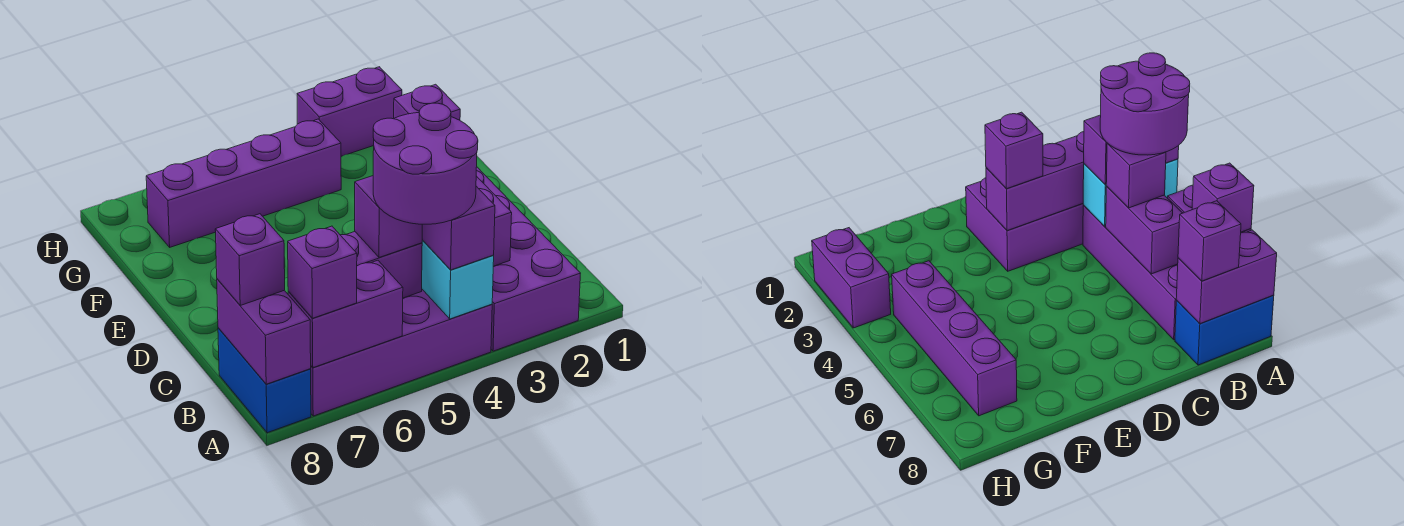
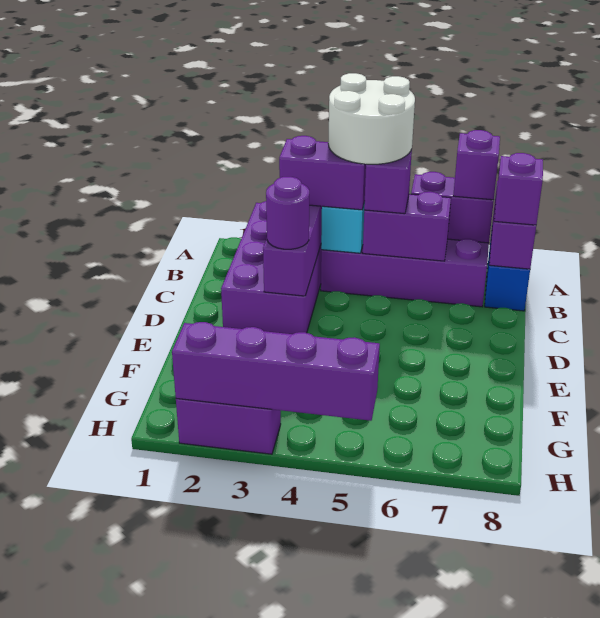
purple 1x2 brick [422,186,495,270] -> purple 1x2 brick turned to [279,136,366,210]
purple 2x2 round brick [373,103,478,224] -> white 2x2 round brick [328,73,415,164]
purple 1x1 brick [394,84,460,120] -> purple 1x1 round brick [266,177,309,249]
purple 1x4 brick [146,119,341,247] -> purple 1x4 brick moved to [172,322,380,421]

